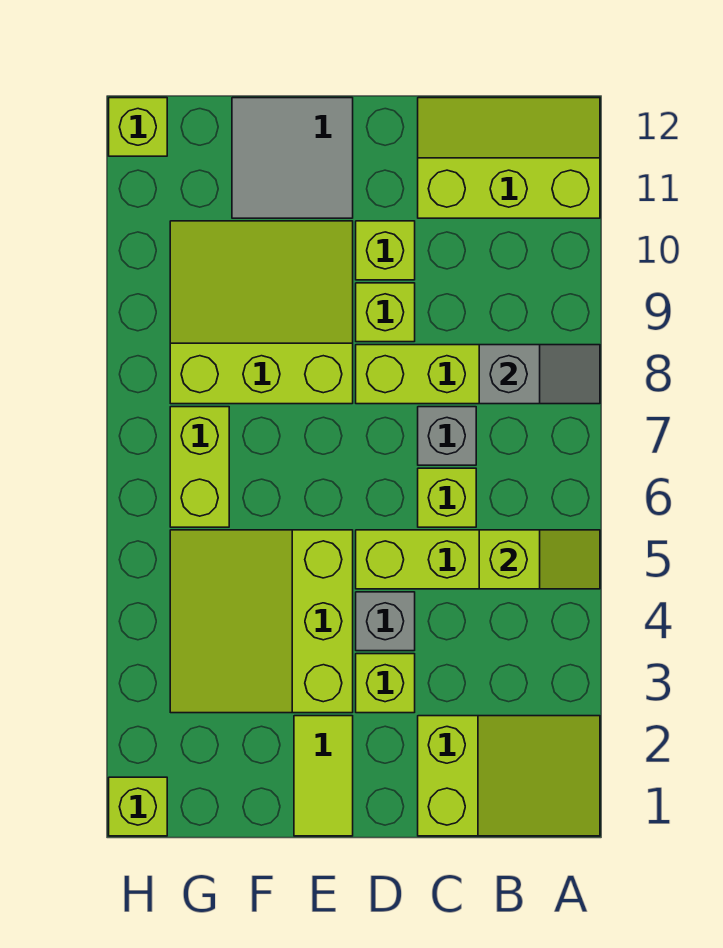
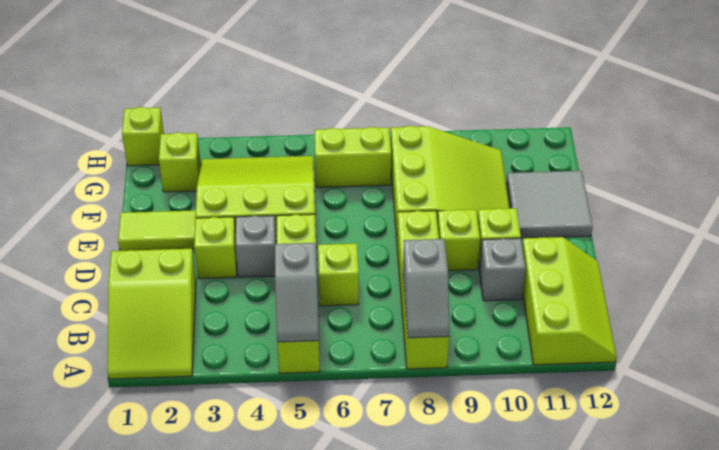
lime 1x2 slope [479,530,600,589] -> grey 1x2 slope [275,243,319,342]
grey 1x1 brick [418,407,476,465] -> grey 1x1 brick moved to [479,238,526,301]
lime 1x1 brick [109,98,167,156] -> lime 1x1 brick moved to [159,132,201,192]

